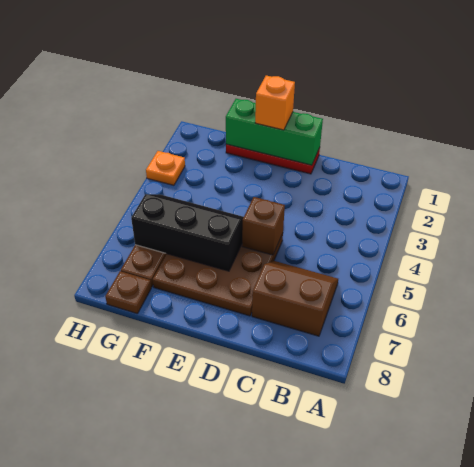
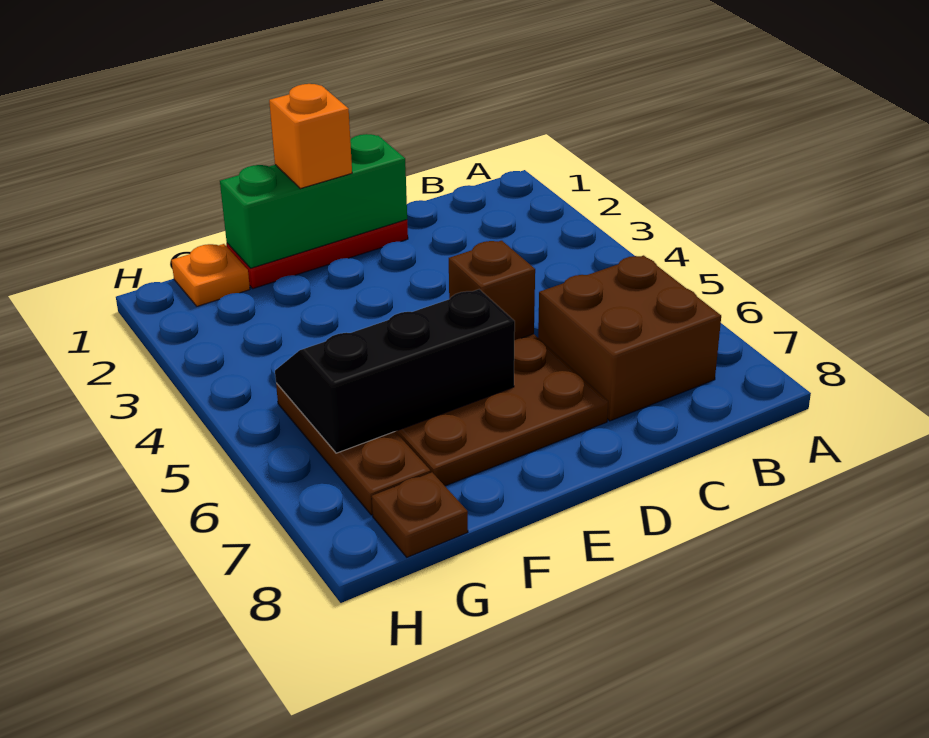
brown 2x2 slope [252,261,338,336] -> brown 2x2 brick [538,255,721,421]
orange 1x1 plate [146,151,185,185] -> orange 1x1 plate moved to [171,244,250,306]

